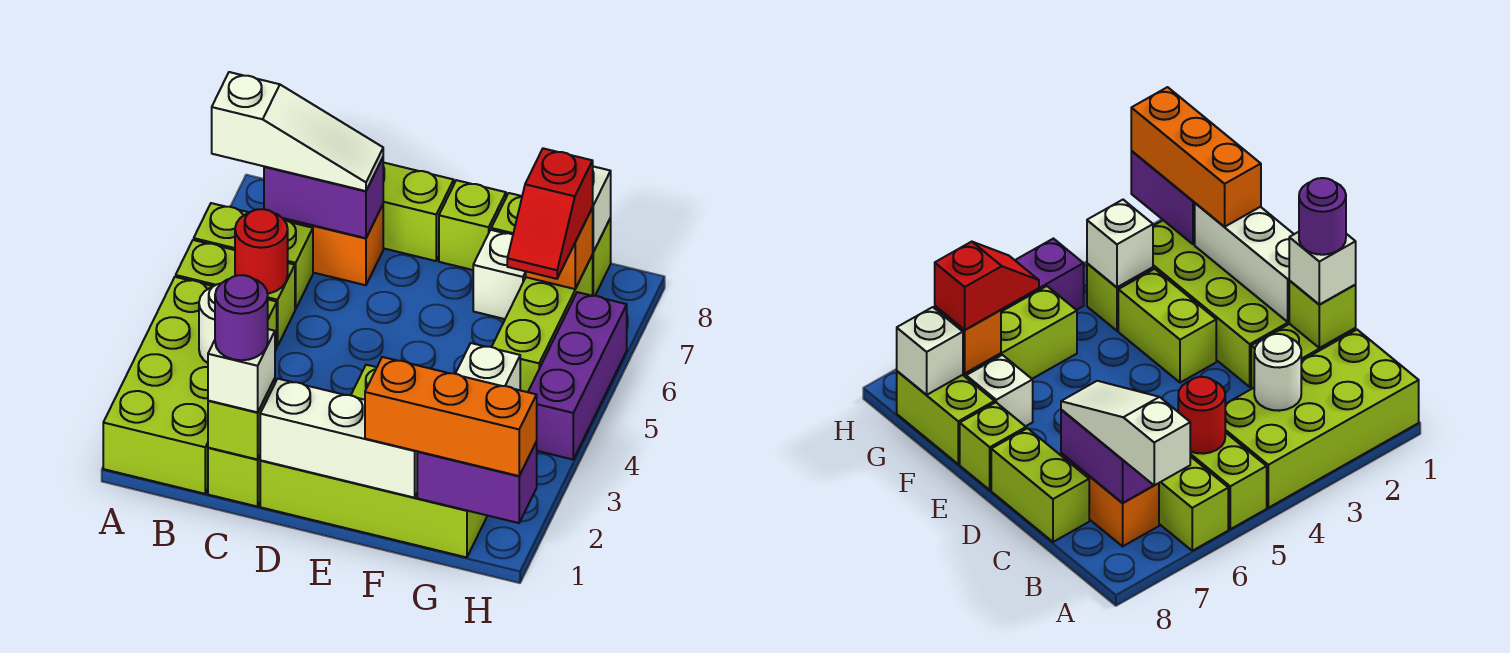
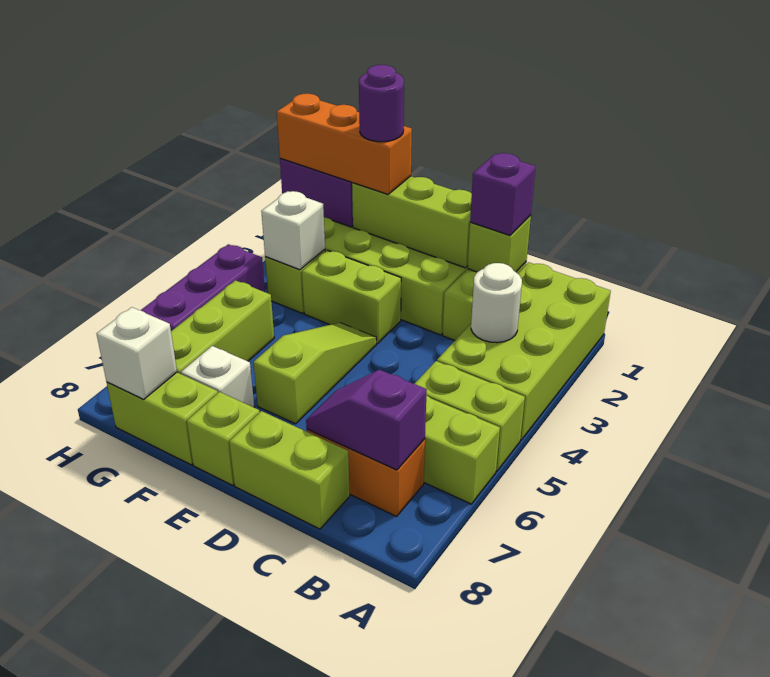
white 1x3 slope [212,72,383,191] -> none
red 1x1 round brick [235,209,288,294] -> none
purple 1x2 brick [264,158,383,238] -> purple 1x2 slope [306,370,427,470]
white 1x1 brick [208,329,275,412] -> purple 1x1 brick [470,153,536,235]
purple 1x1 round brick [215,275,268,360] -> purple 1x1 round brick moved to [359,65,404,142]
white 1x3 brick [260,379,417,498] -> lime 1x3 brick [352,176,472,268]
none -> lime 1x3 slope [253,323,376,424]
red 1x2 slope [507,148,593,279] -> none
orange 1x1 brick [526,208,593,289] -> none

